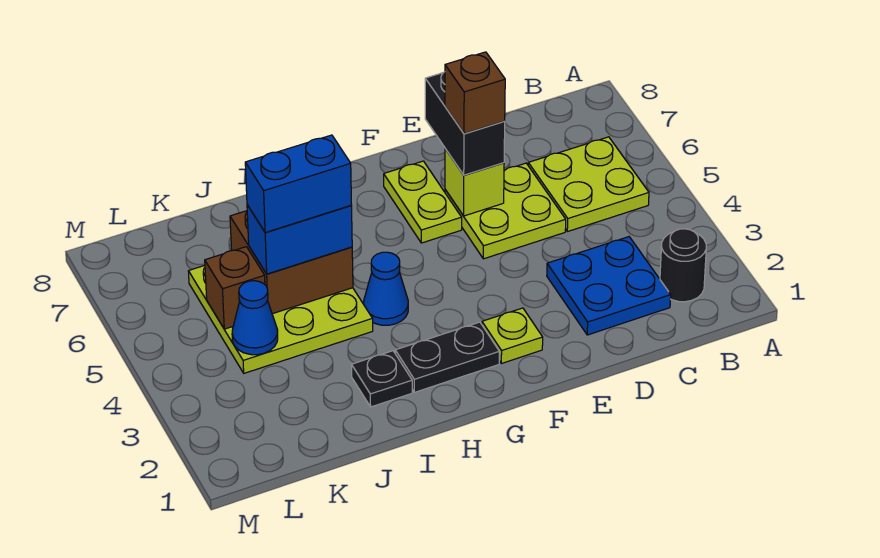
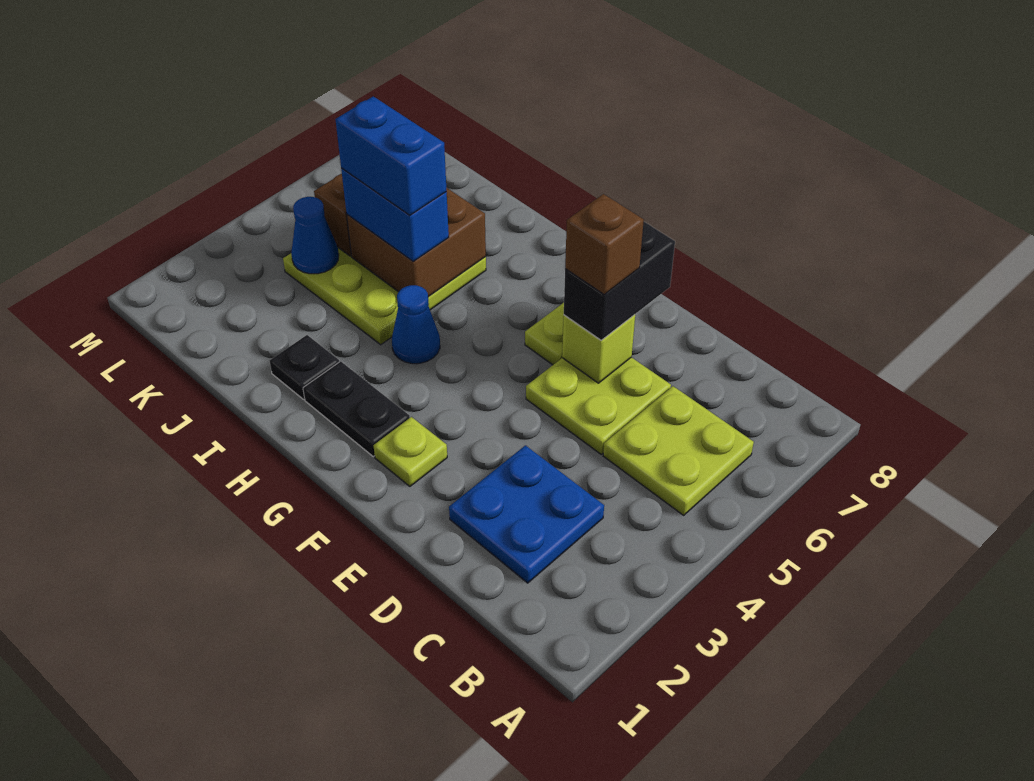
black 1x1 round brick [660,229,706,302] -> none

